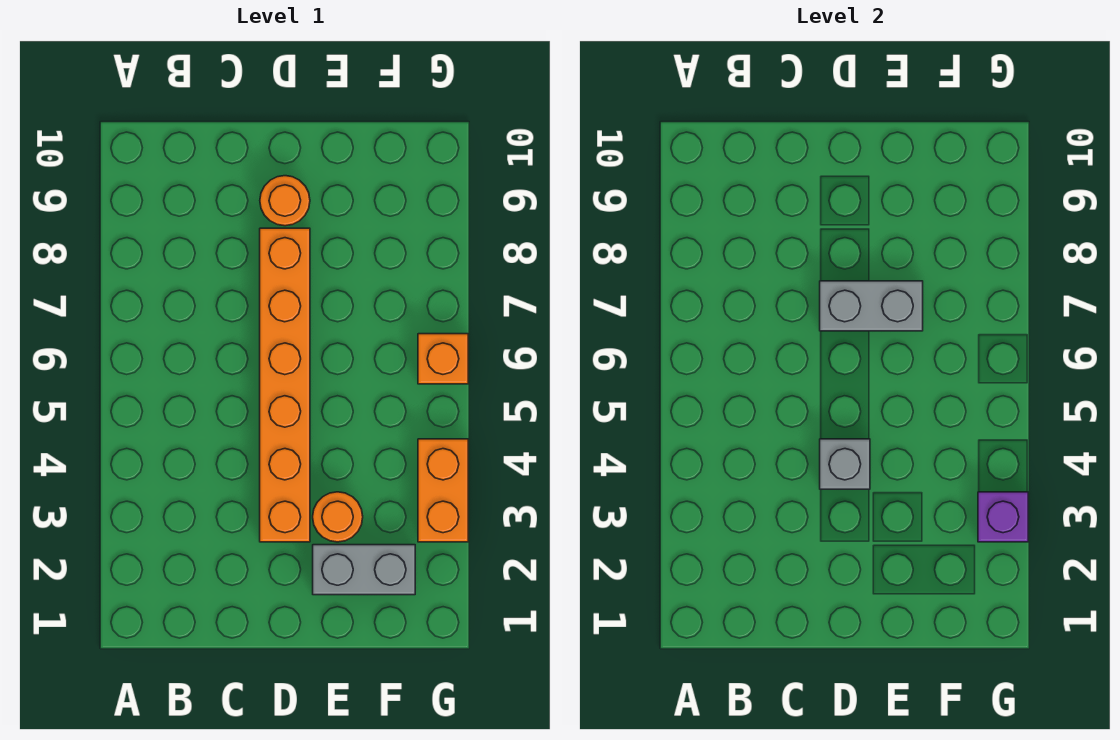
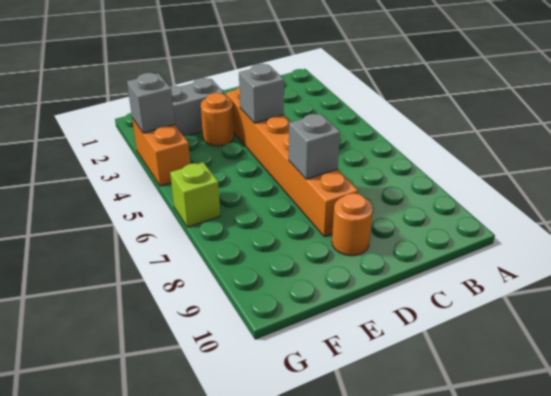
grey 1x2 brick [820,281,923,331] -> grey 1x1 brick [289,114,340,179]
purple 1x1 brick [978,492,1028,542] -> grey 1x1 brick [127,73,175,133]
orange 1x1 brick [418,334,468,384] -> lime 1x1 brick [170,162,220,227]

